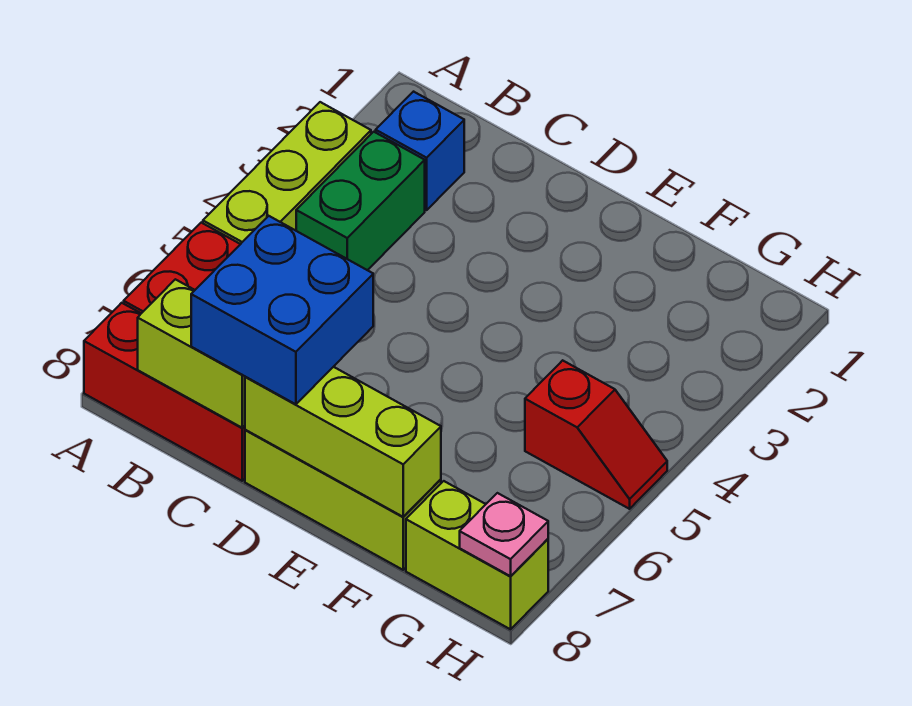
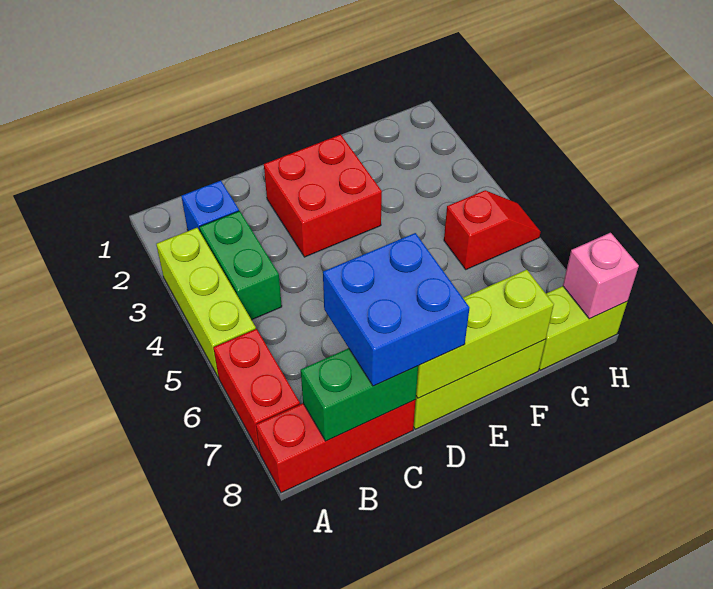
lime 1x2 brick [138,279,245,428] -> green 1x2 brick [301,348,418,441]
none -> red 2x2 brick [264,135,382,257]
pink 1x1 plate [460,493,548,576] -> pink 1x1 brick [563,233,639,319]

